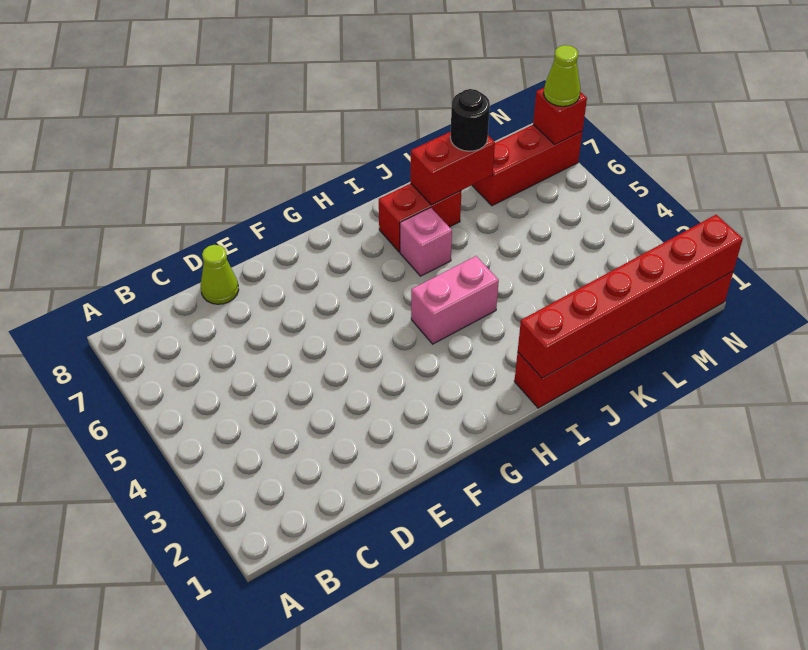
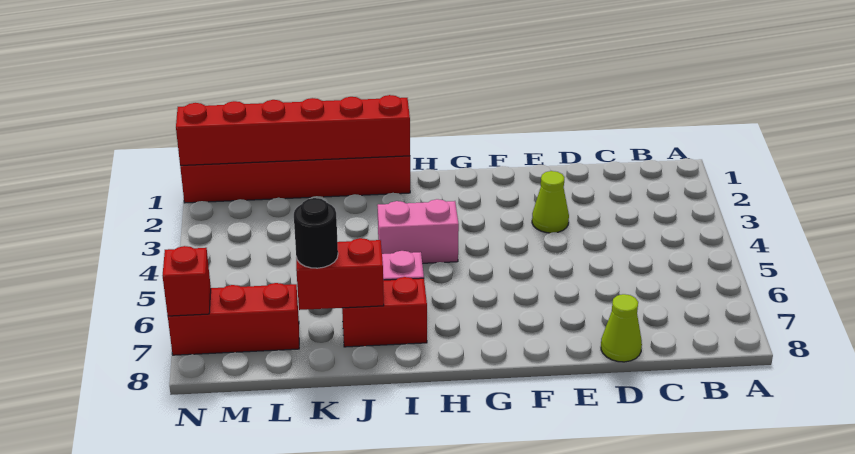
lime 1x1 cone [544,45,580,106] -> lime 1x1 cone moved to [532,171,569,233]

